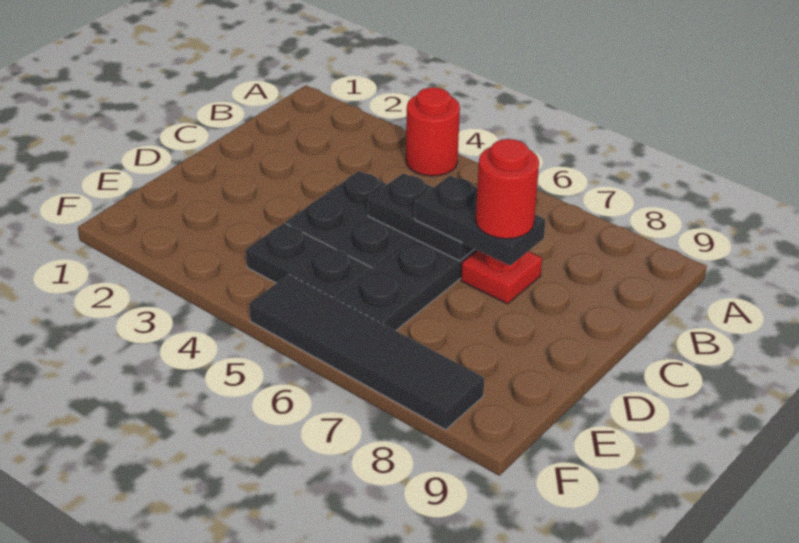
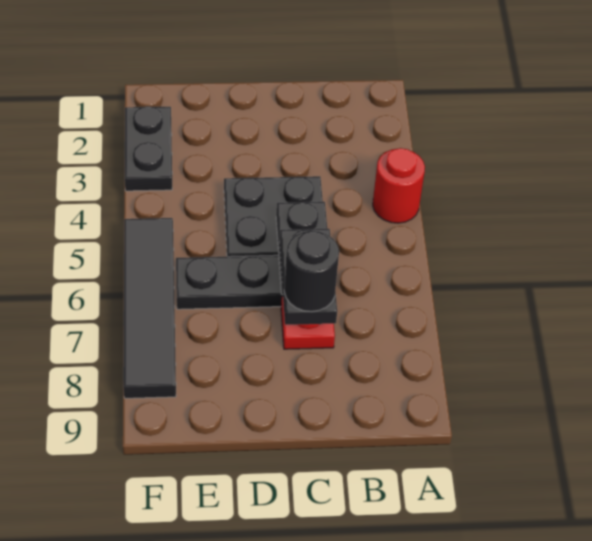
red 1x1 round brick [476,139,539,239] -> black 1x1 round brick [284,231,339,311]
black 1x2 plate [246,223,373,300] -> black 1x2 plate moved to [125,106,172,191]

